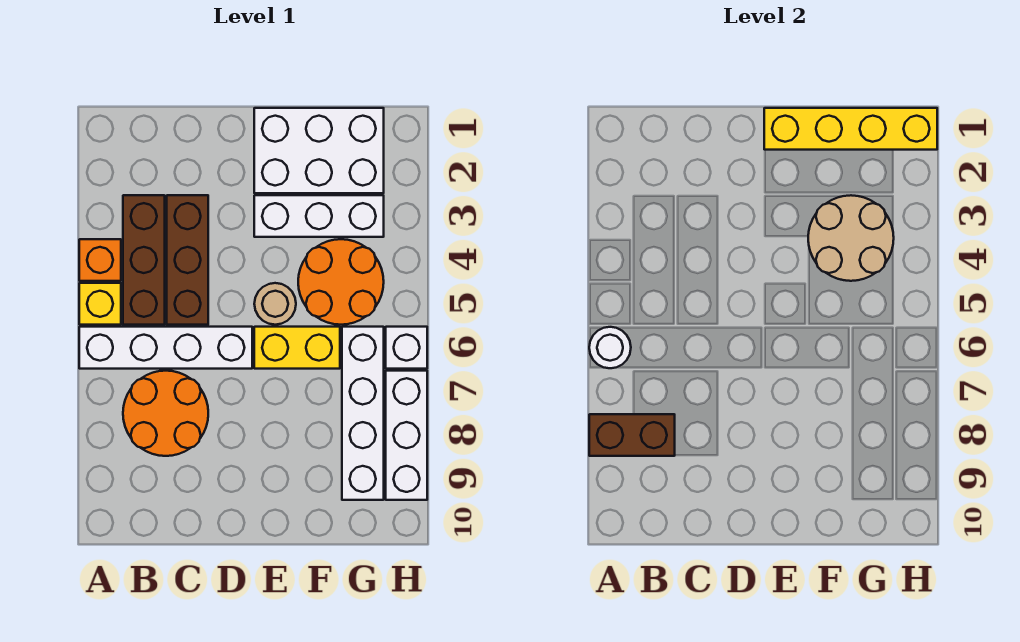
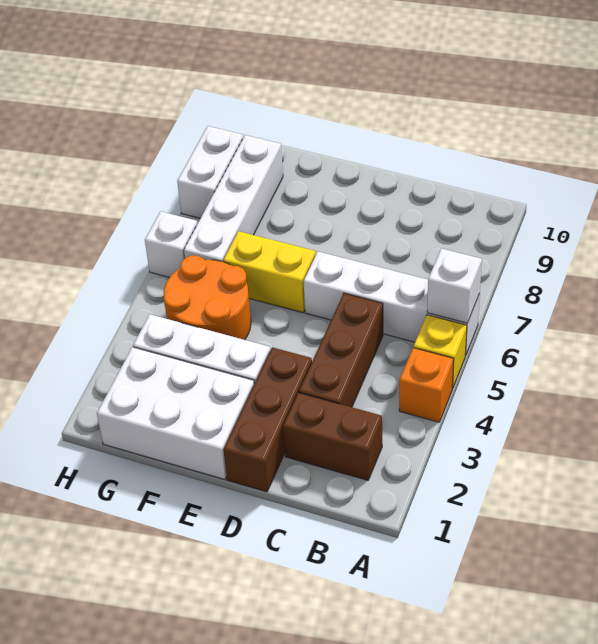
white 1x1 round brick [589,327,631,368] -> white 1x1 brick [427,249,482,323]
brown 1x2 brick [589,414,675,456] -> brown 1x2 brick moved to [283,393,382,480]
brown 1x3 brick [123,195,165,325] -> brown 1x3 brick moved to [223,347,312,492]
orange 2x2 round brick [123,371,208,456] -> none
yellow 1x4 brick [764,108,937,150] -> none
tan 1x1 round brick [254,283,296,325] -> none
tan 2x2 round brick [808,195,894,281] -> none
white 1x3 brick [386,371,427,500] -> white 1x2 brick [177,126,243,218]

